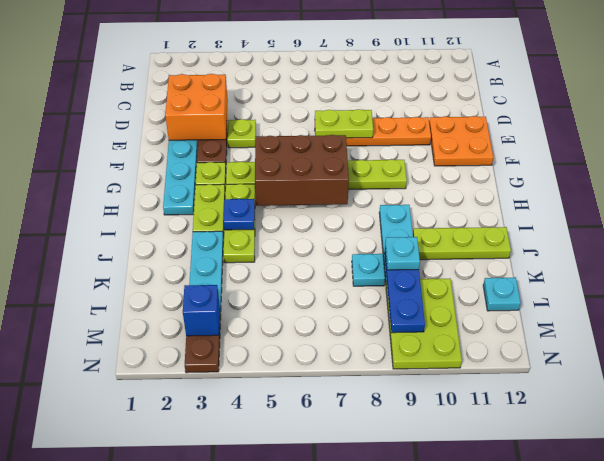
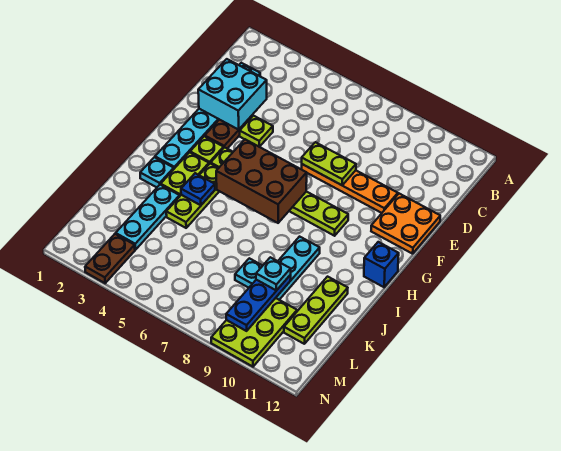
orange 2x2 brick [165,74,228,140] -> cyan 2x2 brick [198,59,267,130]
lime 1x3 plate [413,227,511,260] -> lime 1x3 plate turned to [284,277,348,344]
cyan 1x1 plate [483,277,521,311] -> cyan 1x1 plate moved to [140,157,174,187]
blue 1x1 brick [183,285,220,336] -> blue 1x1 brick moved to [364,242,399,287]

